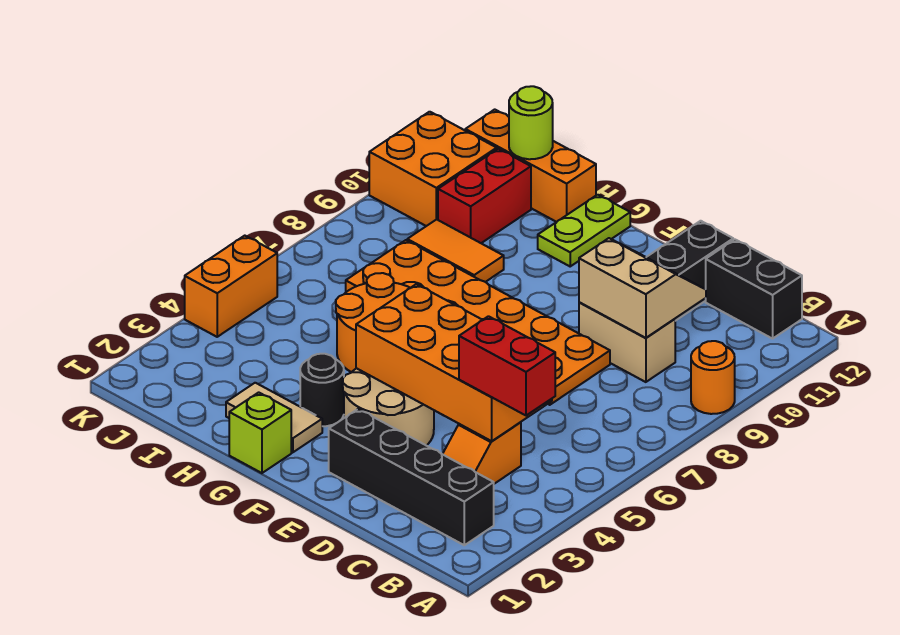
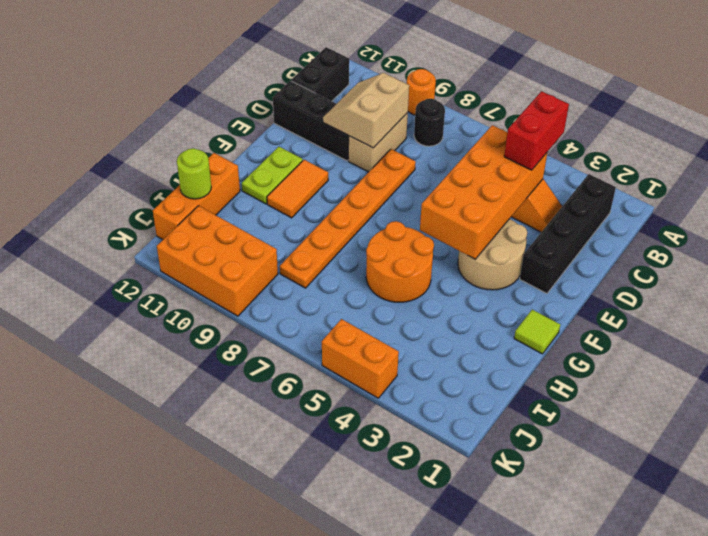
orange 2x6 plate [346,240,610,405] -> orange 1x6 plate [280,149,416,288]
lime 1x1 brick [229,392,291,473] -> lime 1x1 tile [514,310,560,354]
tan 1x2 tile [226,383,322,453] -> none
black 1x1 round brick [300,354,344,426] -> black 1x1 round brick moved to [414,99,445,146]
lime 1x2 plate [538,195,630,266] -> lime 1x2 plate turned to [242,147,303,204]
orange 1x2 tile [407,219,504,282] -> orange 1x2 tile moved to [267,160,328,218]
red 1x2 brick [438,149,531,243] -> none
orange 2x2 brick [369,112,497,226] -> orange 2x3 brick [157,206,278,316]

